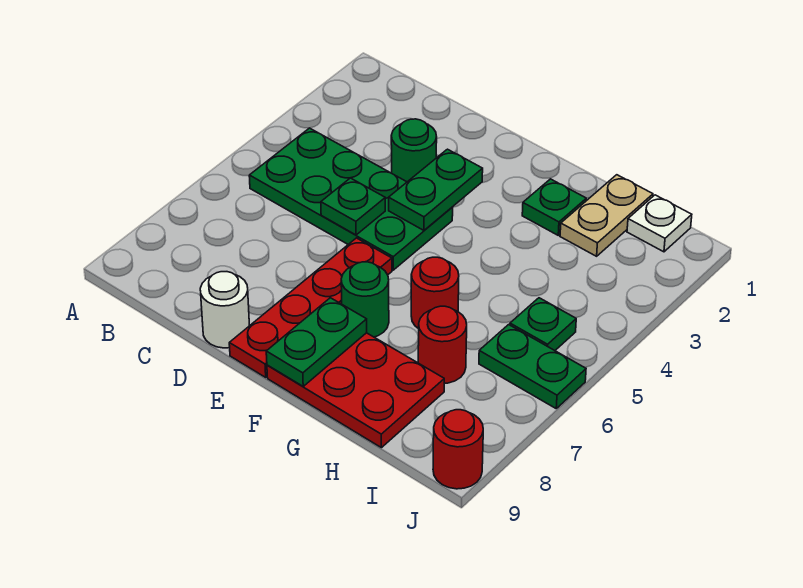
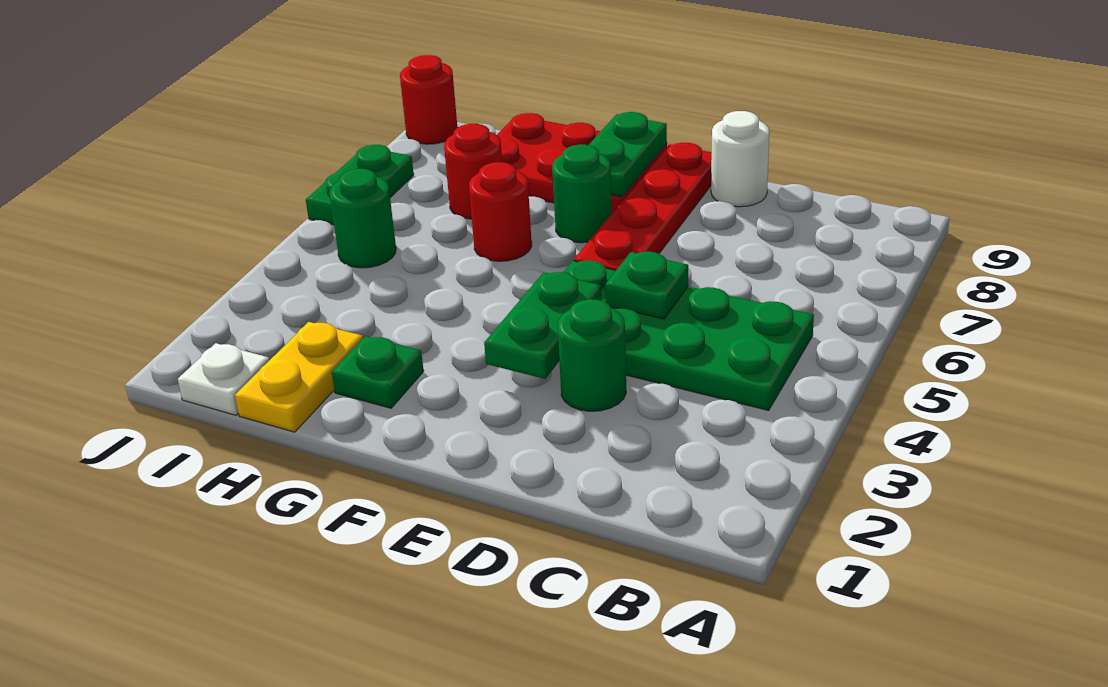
tan 1x2 plate [560,175,653,256] -> yellow 1x2 plate [235,322,363,432]
green 1x1 plate [510,298,576,350] -> green 1x1 round brick [329,169,396,268]
green 1x2 plate [479,325,586,408] -> green 1x2 plate turned to [306,145,414,225]

